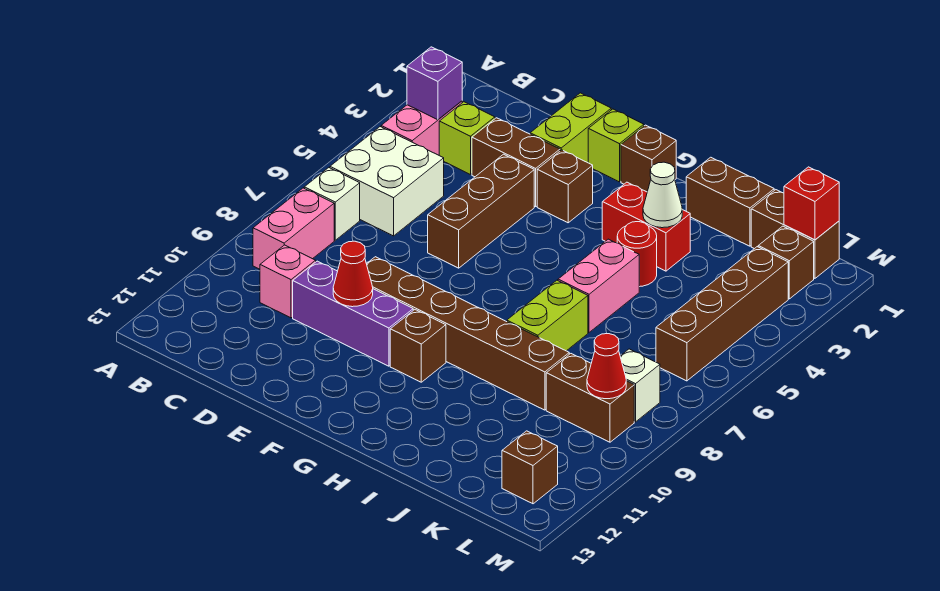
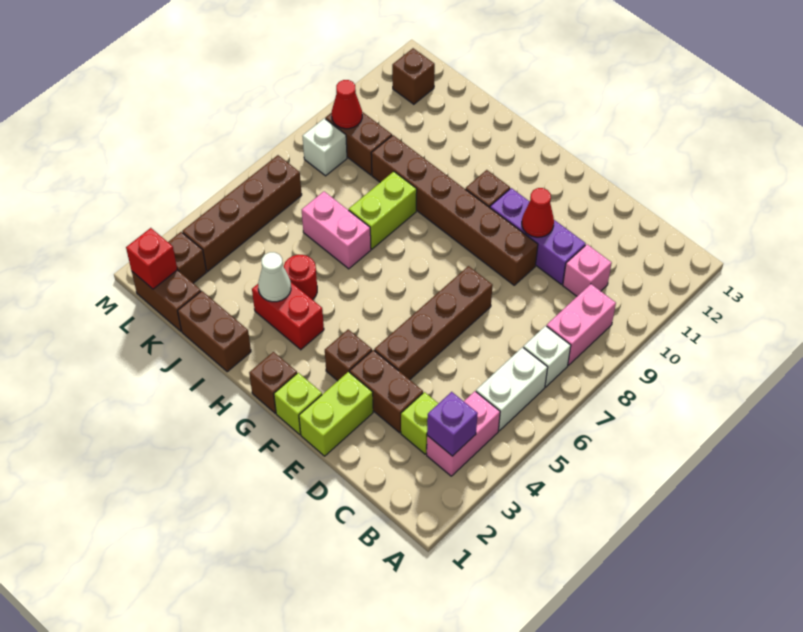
white 2x2 brick [330,127,444,236] -> white 1x2 brick [476,347,548,431]
brown 1x3 brick [428,154,534,268] -> brown 1x4 brick [374,266,493,380]
pink 1x2 brick [558,239,639,332] -> pink 1x2 brick turned to [302,191,371,269]

